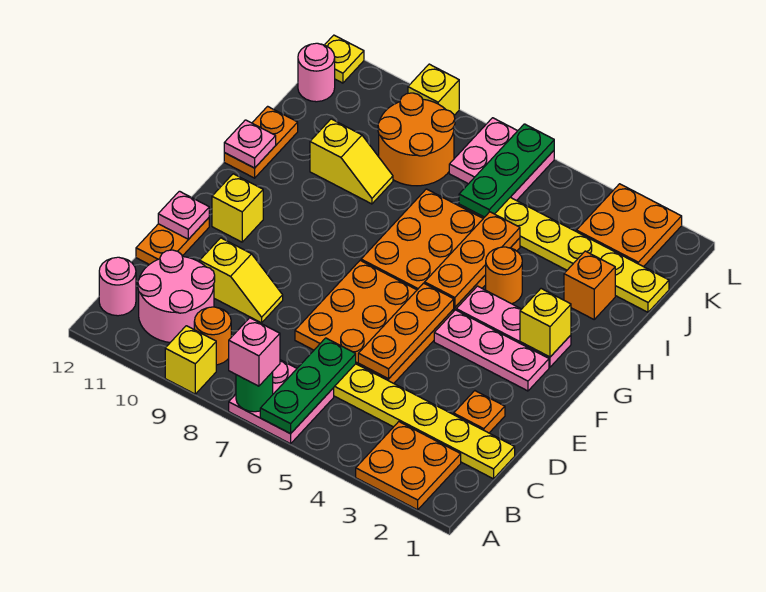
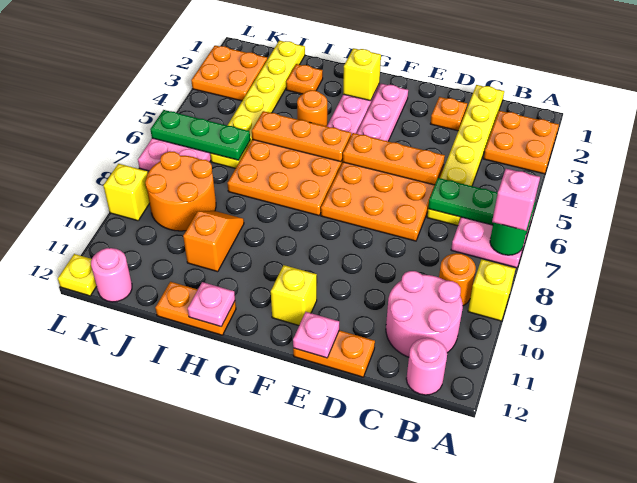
yellow 1x2 slope [200,238,283,323] -> none
orange 1x1 brick [564,251,615,319] -> orange 1x1 plate [286,64,323,94]
yellow 1x2 slope [310,119,393,204] -> orange 1x2 slope [183,211,244,272]

